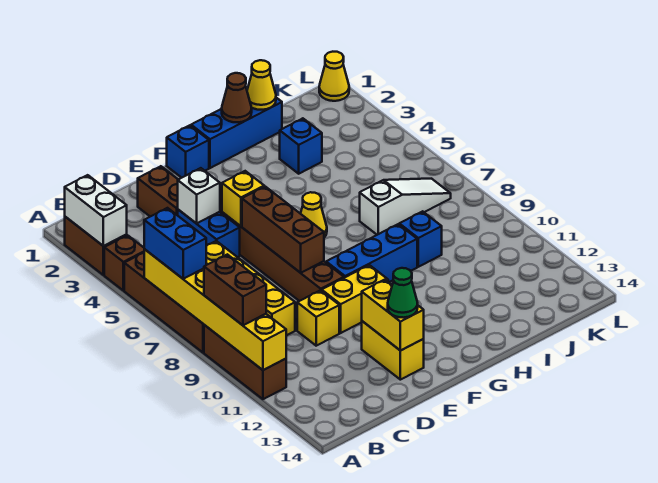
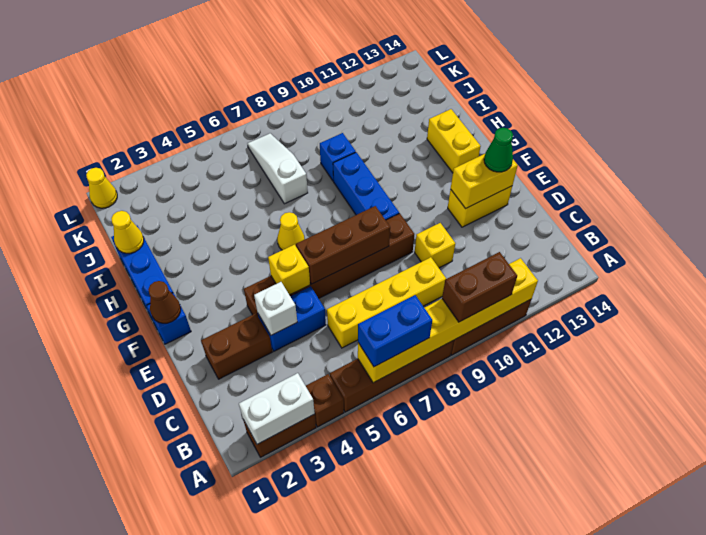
yellow 1x2 brick [322,265,388,333] -> yellow 1x2 brick moved to [427,109,481,173]
brown 1x1 cone [222,73,252,122] -> brown 1x1 cone moved to [148,281,181,323]
blue 1x1 brick [280,118,322,174] -> none

